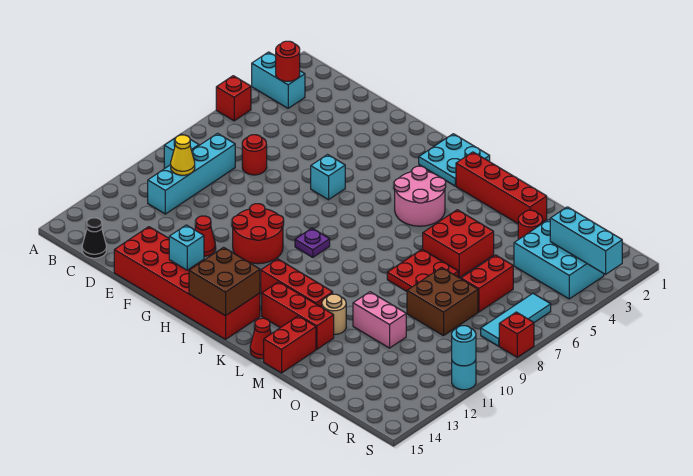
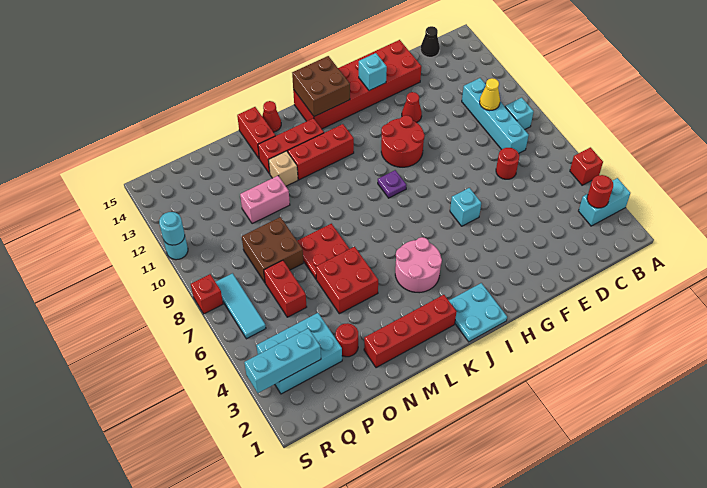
tan 1x1 round brick [322,294,346,334] -> tan 1x1 brick [269,151,298,186]

